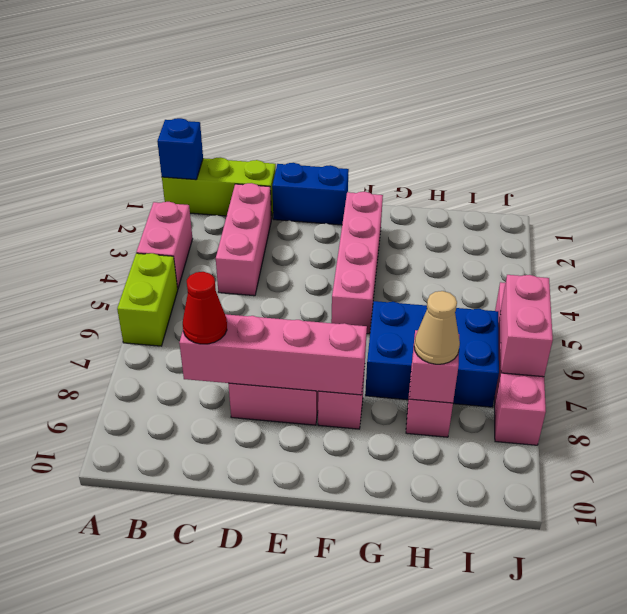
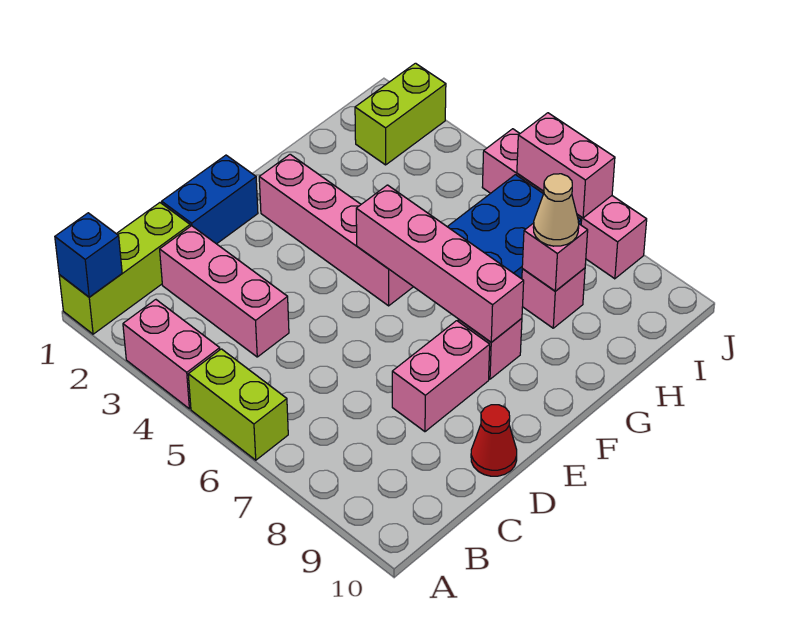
pink 1x4 brick [179,314,367,395] -> pink 1x4 brick turned to [356,185,524,342]
red 1x1 cone [183,272,227,344] -> red 1x1 cone moved to [471,405,517,476]
none -> lime 1x2 brick [355,63,446,165]

